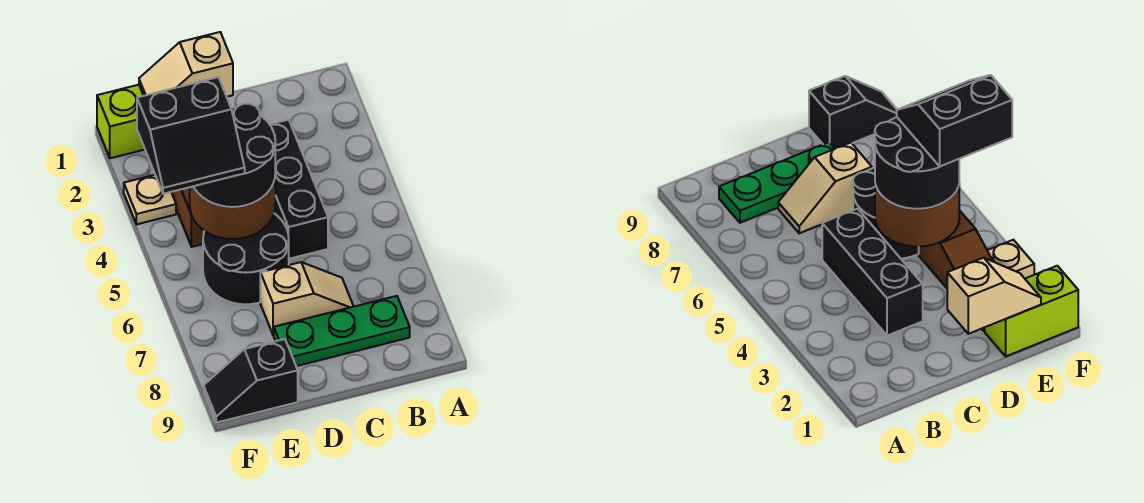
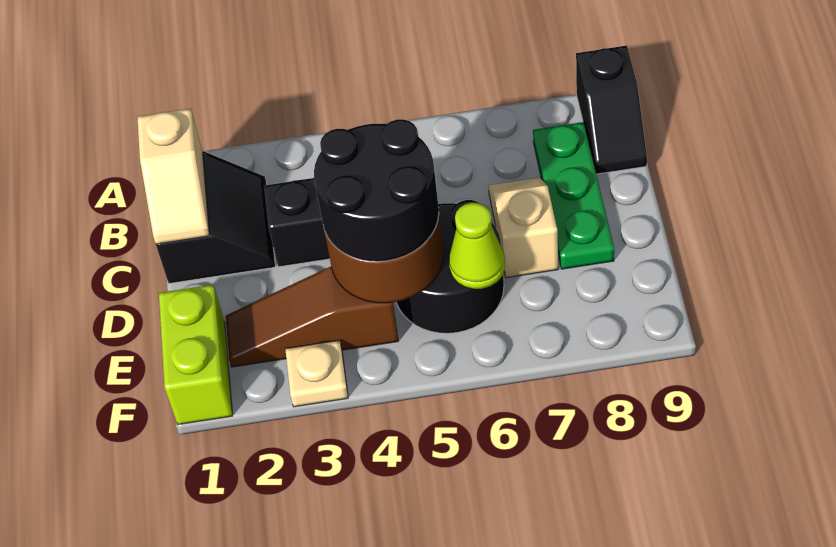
tan 1x2 slope [139,32,233,97] -> tan 1x2 slope moved to [137,109,209,244]
black 2x2 slope [137,77,245,194] -> black 2x2 slope moved to [156,151,275,283]
none -> lime 1x1 cone [449,203,505,289]
black 1x2 slope [204,339,298,423] -> black 1x2 slope moved to [576,45,647,174]

